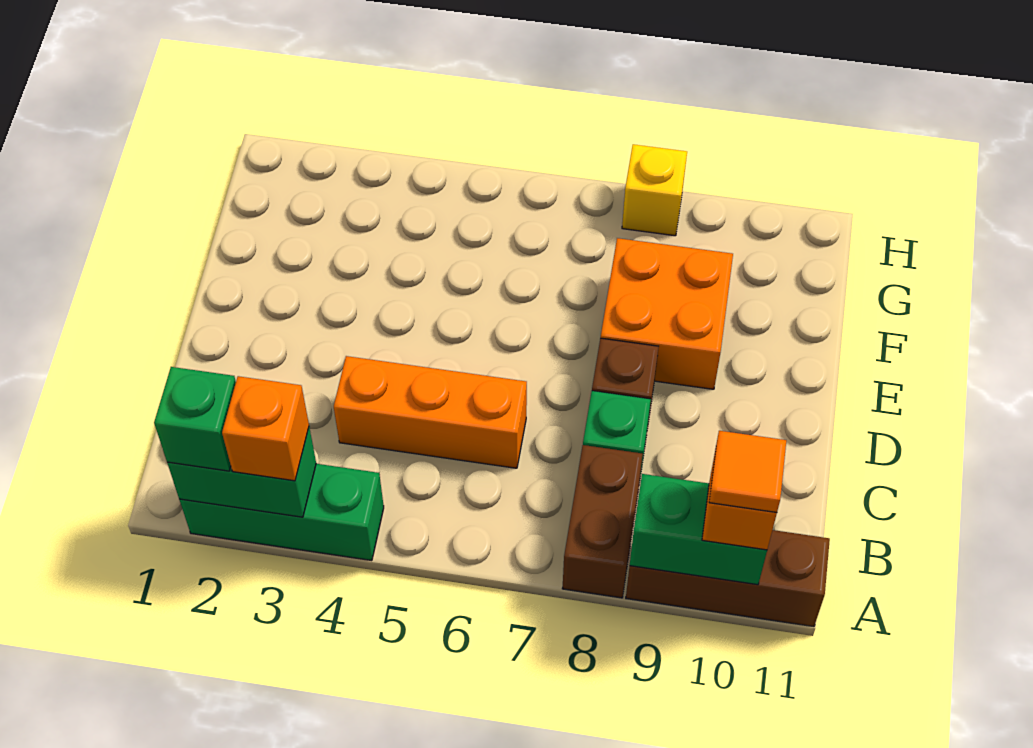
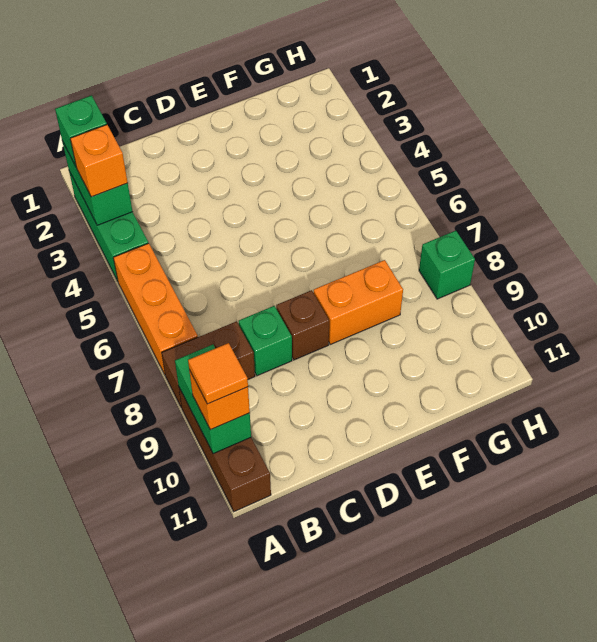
orange 1x3 brick [334,356,527,468] -> orange 1x3 brick moved to [113,243,198,374]
orange 2x2 brick [601,238,733,389] -> orange 1x2 brick [313,260,403,344]
yellow 1x1 brick [622,144,687,236] -> green 1x1 brick [419,231,475,299]

